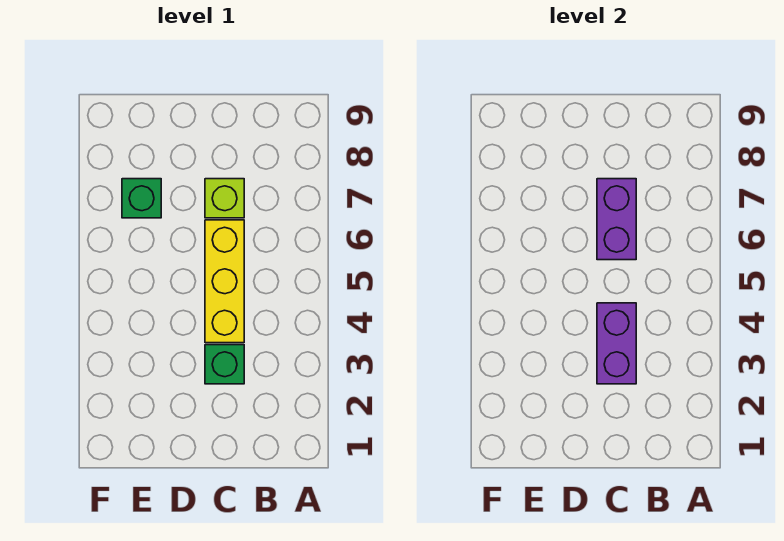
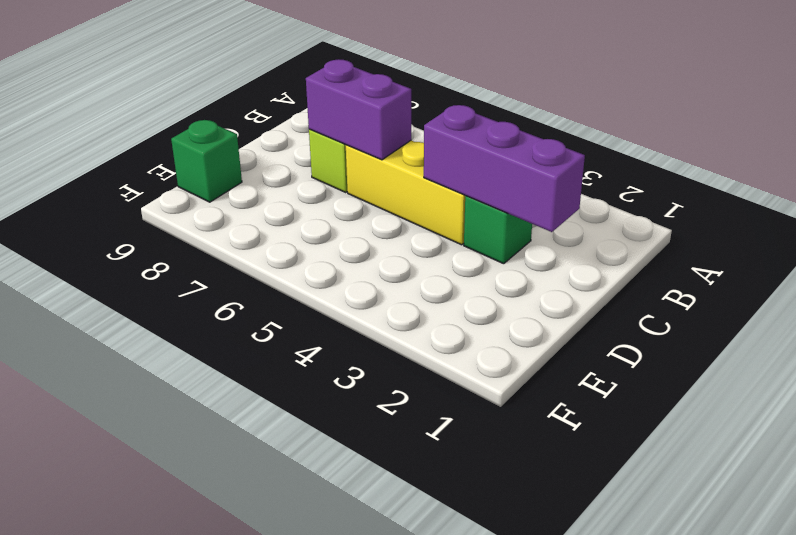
purple 1x2 brick [597,303,636,384] -> purple 1x3 brick [424,105,585,232]
green 1x1 brick [122,179,161,218] -> green 1x1 brick moved to [171,120,242,202]

